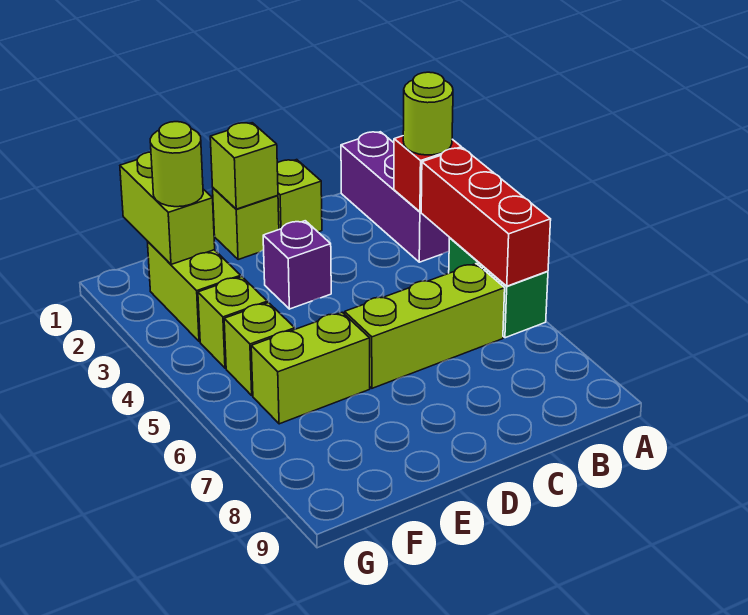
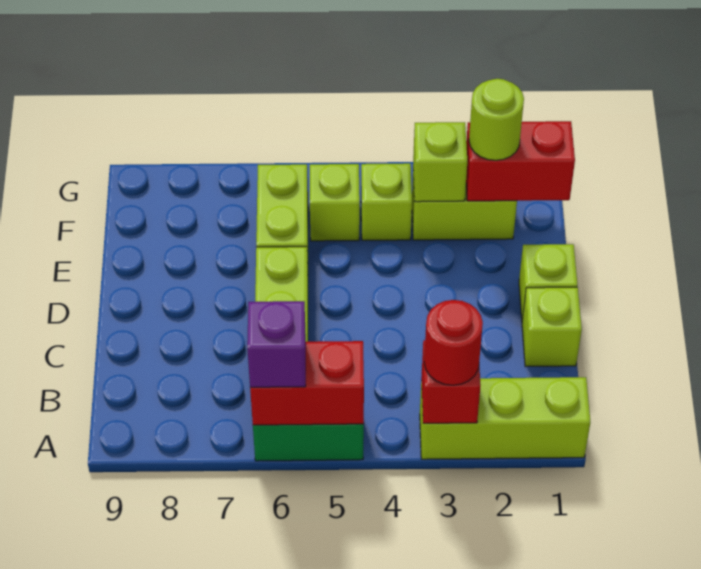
purple 1x3 brick [341,132,450,262] -> lime 1x3 brick [420,377,590,459]
lime 1x1 round brick [403,72,453,155] -> red 1x1 round brick [424,300,483,385]
red 1x3 brick [421,148,551,286] -> red 1x2 brick [250,341,364,425]
lime 1x1 brick [210,123,278,209] -> lime 1x1 brick moved to [413,122,467,202]
purple 1x1 brick [263,221,331,309] -> purple 1x1 brick moved to [247,301,306,387]
lime 1x2 brick [120,152,215,264] -> red 1x2 brick [466,121,575,201]

